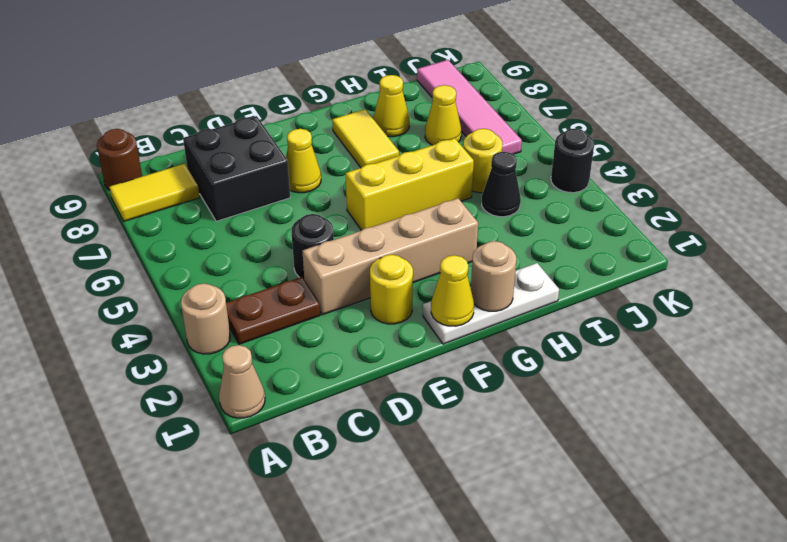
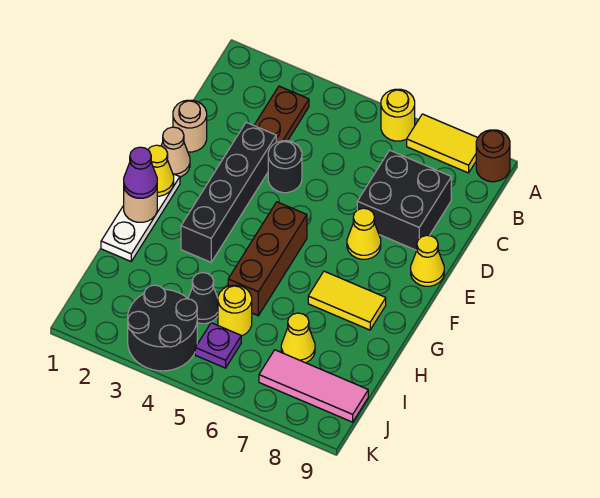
tan 1x1 cone [219,345,265,418] -> tan 1x1 cone moved to [161,127,190,177]
tan 1x1 round brick [181,283,230,354] -> tan 1x1 round brick moved to [173,100,207,152]
yellow 1x2 tile [109,164,200,221] -> yellow 1x2 tile turned to [407,114,478,173]
tan 1x4 brick [302,198,478,315] -> black 1x4 brick [181,122,276,262]
yellow 1x1 round brick [370,255,413,324] -> yellow 1x1 round brick moved to [381,89,415,141]
yellow 1x3 brick [346,138,474,230] -> brown 1x3 brick [228,202,307,316]
none -> purple 1x1 cone [124,147,157,198]
yellow 1x1 cone [374,75,409,137] -> yellow 1x1 cone moved to [411,235,444,286]
none -> purple 1x1 plate [195,323,241,368]
pink 1x4 tile [417,60,522,154] -> pink 1x3 tile [259,350,368,422]
black 1x1 round brick [551,129,594,193] -> black 2x2 round brick [128,285,197,371]

